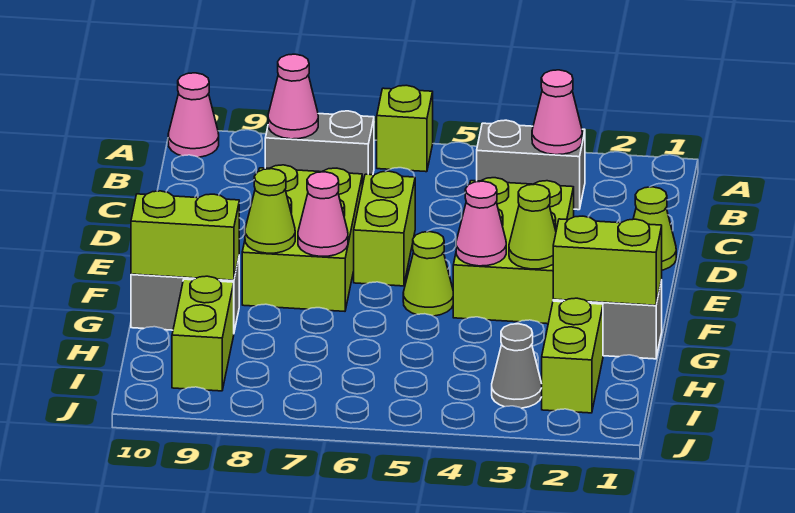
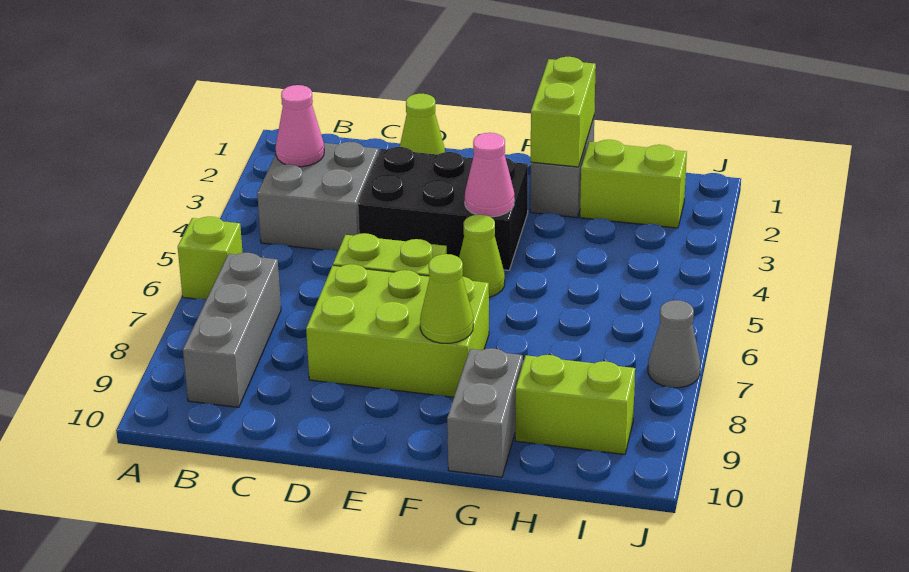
pink 1x1 cone [168,73,219,157] -> none
grey 1x2 brick [477,120,585,210] -> grey 2x2 brick [257,142,379,251]
grey 1x2 brick [265,111,374,186] -> grey 1x3 brick [183,253,281,407]
pink 1x1 cone [268,54,318,139] -> none
lime 2x3 brick [453,178,574,324] -> black 2x3 brick [358,147,528,270]
lime 1x1 cone [509,184,556,269] -> none
pink 1x1 cone [298,172,348,256] -> none
lime 1x2 brick [131,191,239,280] -> none
grey 1x1 cone [492,324,542,408] -> grey 1x1 cone moved to [648,300,700,388]

